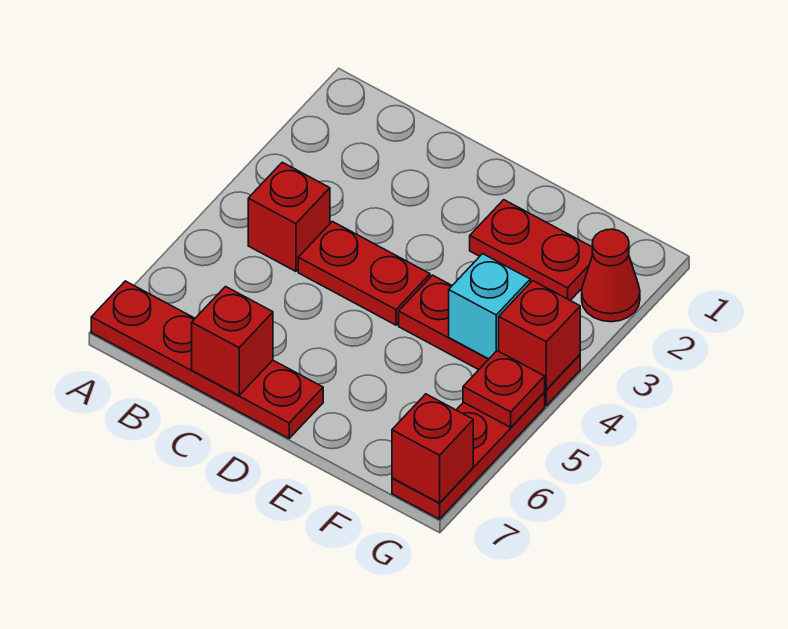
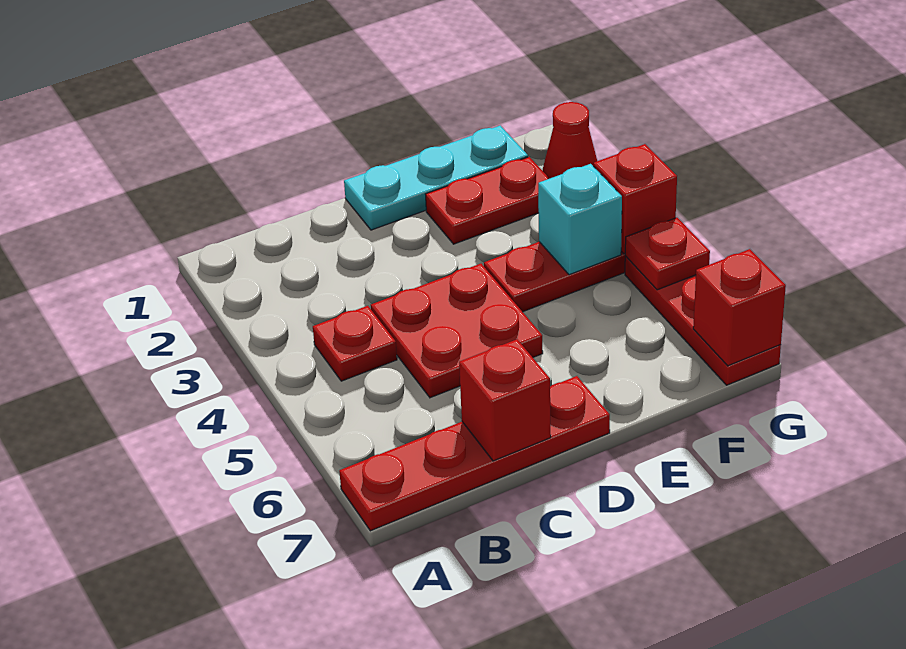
red 1x1 brick [248,162,330,271] -> red 1x1 plate [313,306,397,381]
red 1x2 plate [298,221,430,325] -> red 2x2 plate [371,264,543,398]
none -> cyan 1x3 plate [344,126,528,230]

